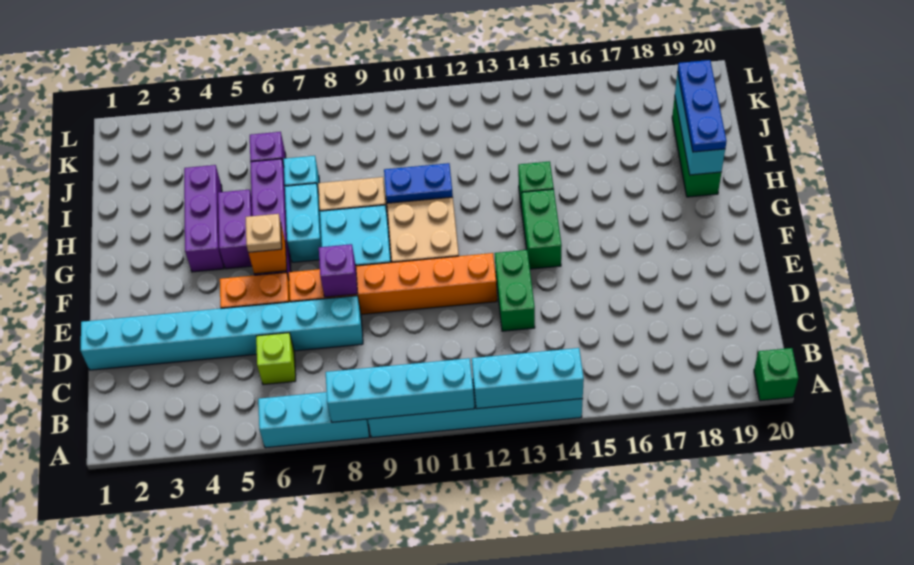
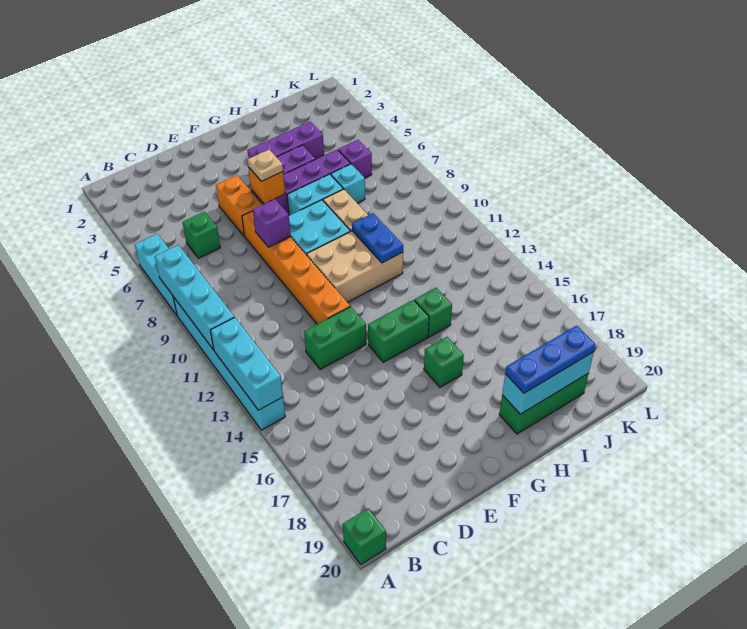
lime 1x1 brick [256,333,296,385] -> green 1x1 brick [183,212,220,258]
cyan 1x8 brick [80,296,363,370] -> none
none -> green 1x1 brick [424,337,464,387]

